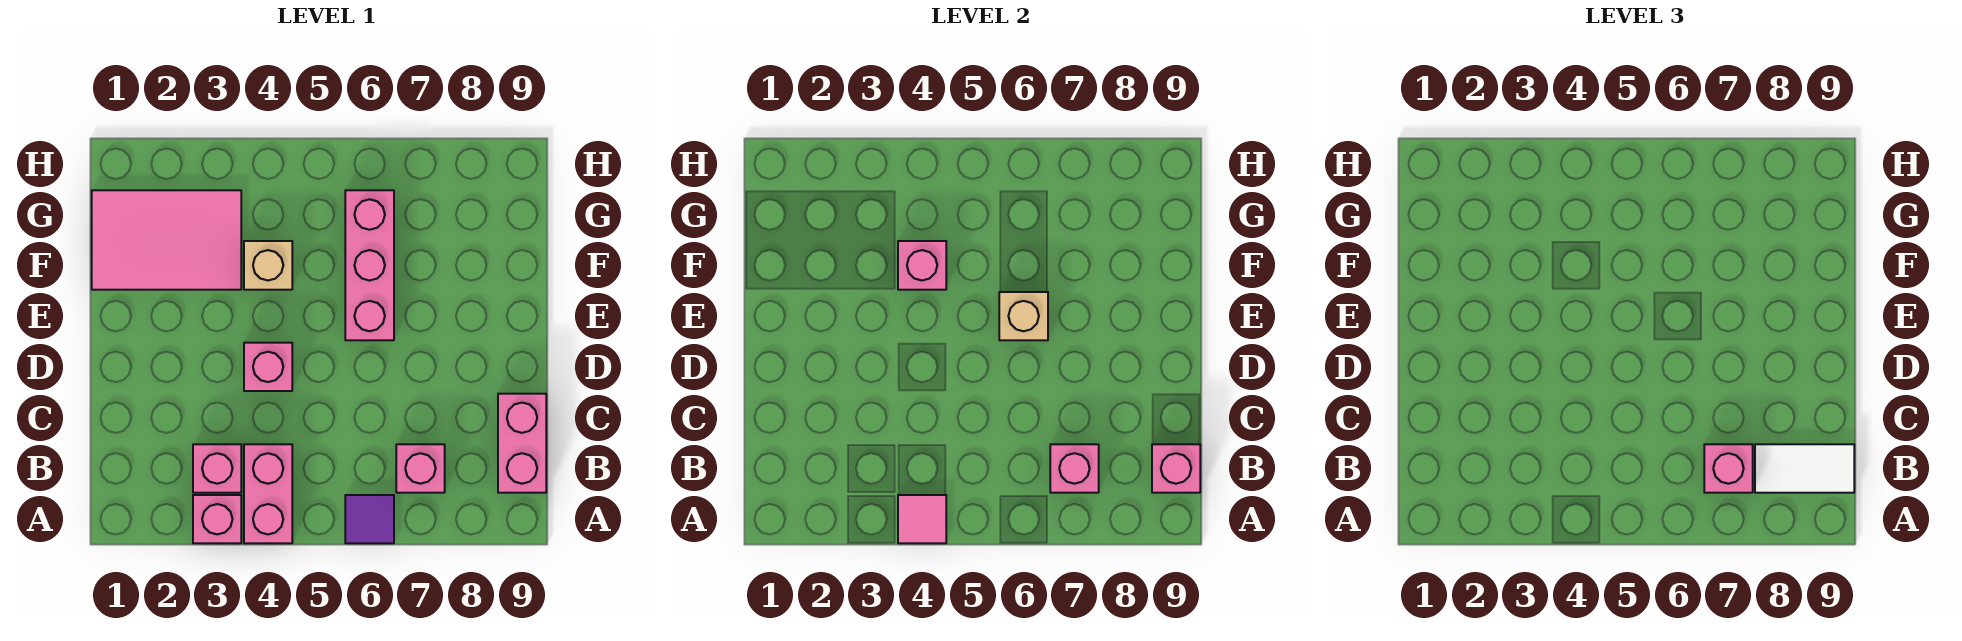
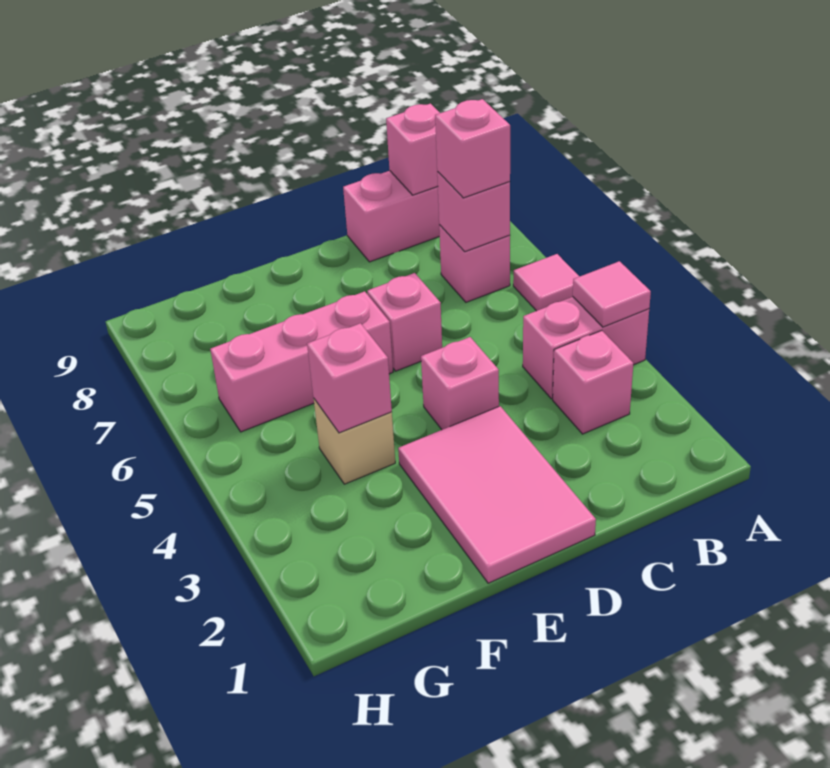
pink 1x1 brick [193,495,241,543] -> pink 1x1 brick moved to [367,273,442,371]
purple 1x1 tile [345,495,394,543] -> pink 1x1 tile [513,254,580,311]
white 1x2 tile [1755,444,1854,493] -> none
tan 1x1 brick [999,292,1048,340] -> none
pink 2x3 tile [92,190,241,290] -> pink 2x3 tile moved to [398,406,596,583]

